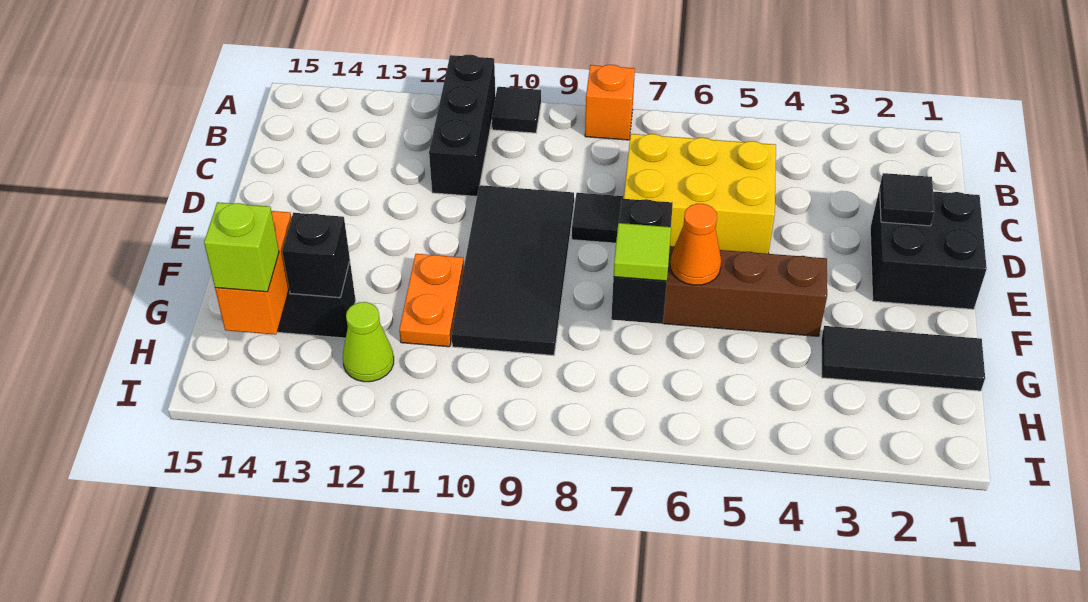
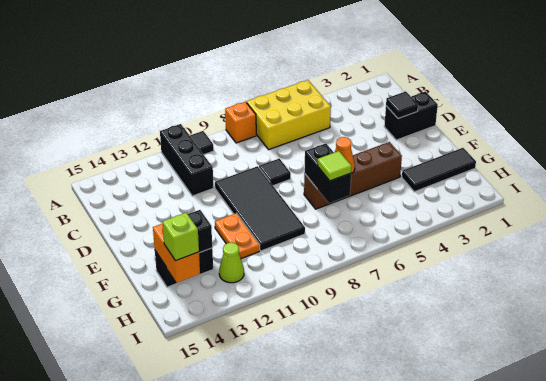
yellow 2x3 brick [624,134,776,254] -> yellow 2x3 brick moved to [247,80,331,150]
black 2x2 brick [870,188,987,309] -> black 1x2 brick [384,91,438,140]

